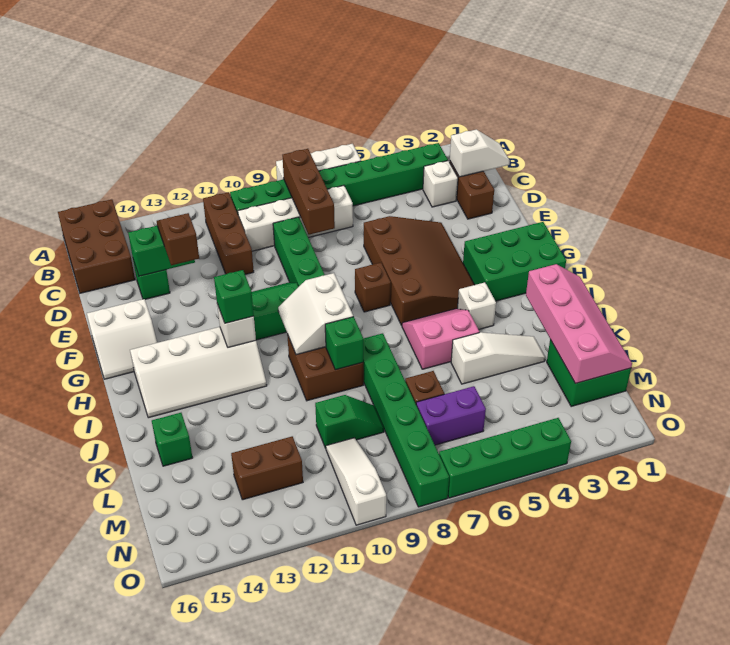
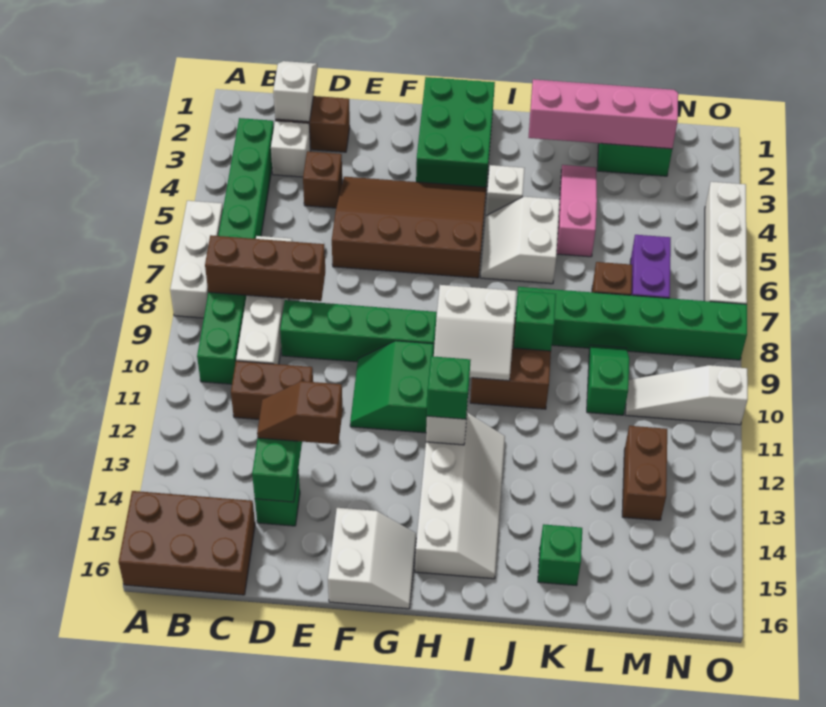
brown 1x3 brick [203,192,254,274] -> brown 1x2 brick [231,361,313,419]
brown 1x1 brick [355,263,391,312] -> brown 1x1 brick moved to [303,151,342,208]
pink 2x2 slope [402,309,479,369] -> white 2x2 slope [481,197,560,284]
white 1x3 slope [451,332,545,384] -> pink 1x3 slope [557,165,597,257]
green 1x4 brick [439,418,571,498] -> white 1x4 brick [704,182,747,304]

